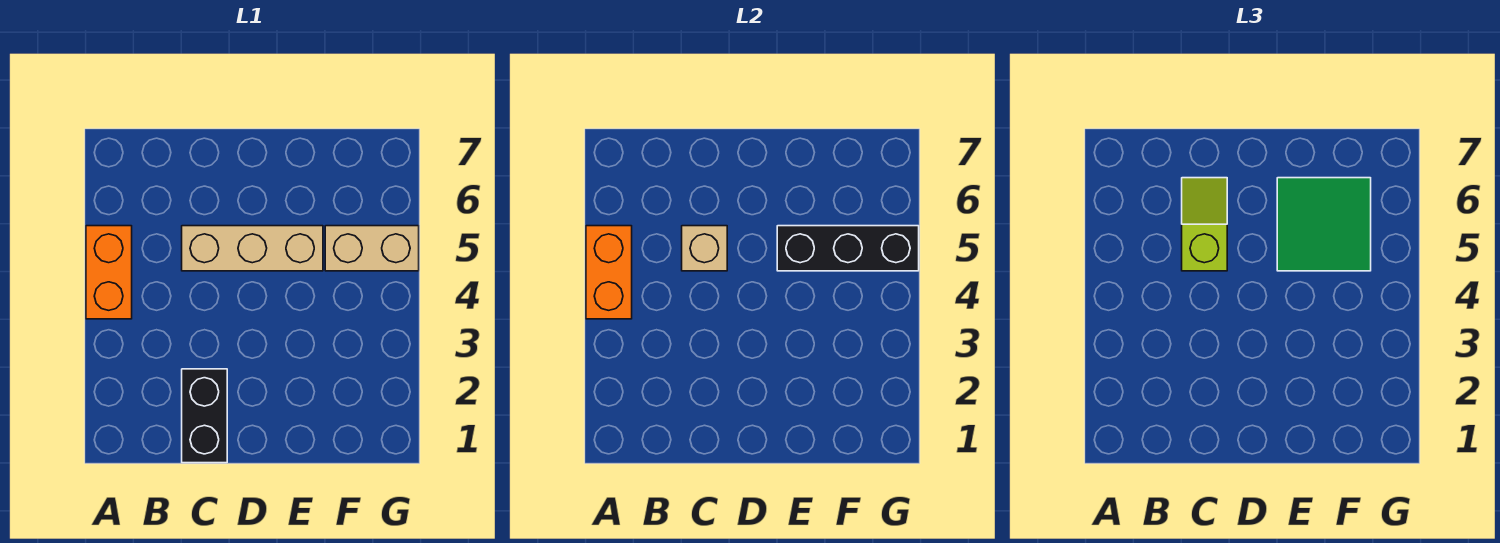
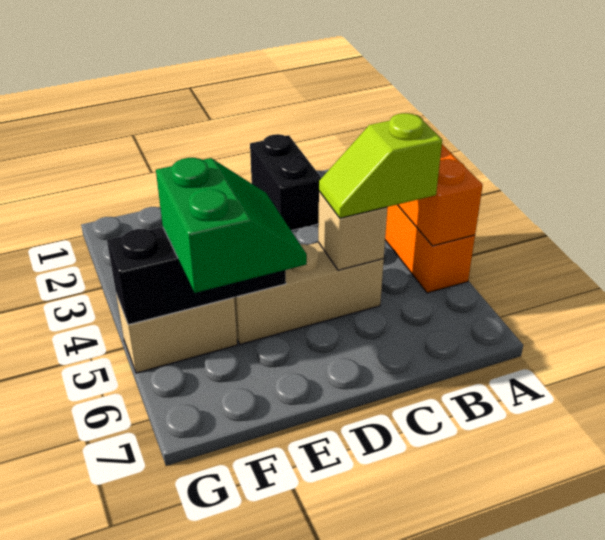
lime 1x2 slope [1182,178,1227,271] -> lime 1x2 slope turned to [319,113,442,218]
green 2x2 tile [1277,178,1371,271] -> green 2x2 slope [156,158,307,293]

